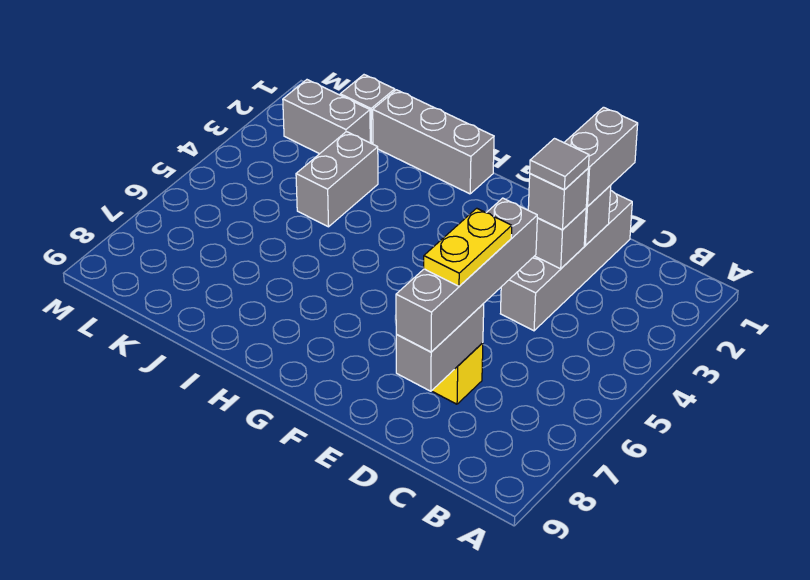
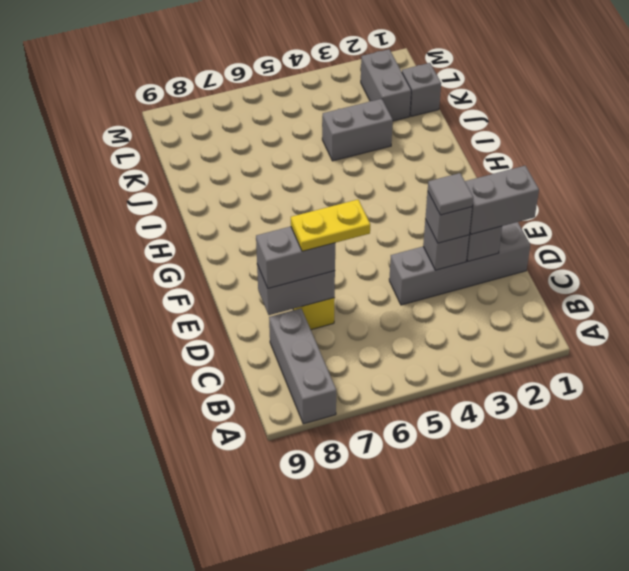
grey 1x4 brick [396,198,537,352] -> grey 1x2 brick [256,226,335,288]
grey 1x3 brick [373,90,494,194] -> grey 1x3 brick moved to [269,308,336,424]

